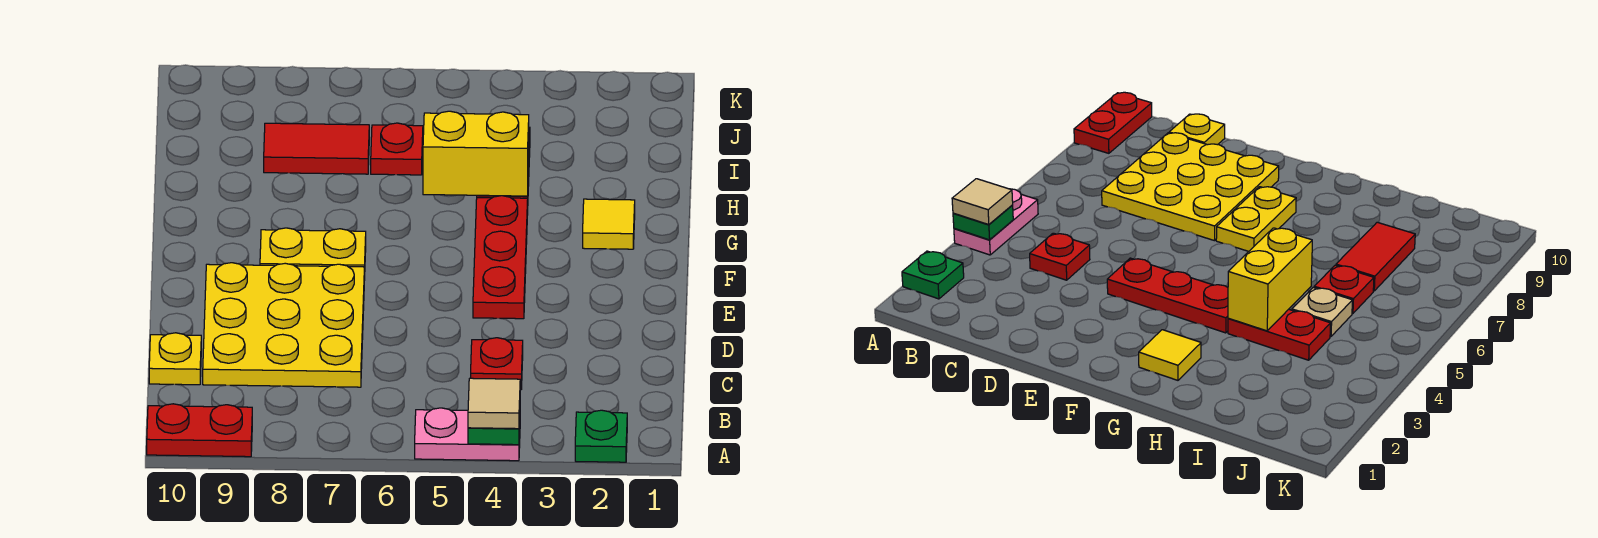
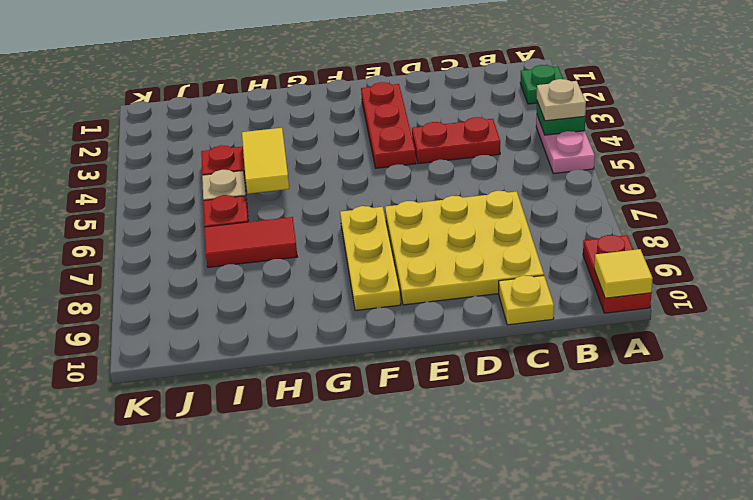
tan 1x1 tile [468,378,520,429] -> tan 1x1 plate [537,79,586,121]
red 1x1 plate [471,338,523,390] -> red 1x2 plate [412,117,500,164]
red 1x3 plate [473,196,528,319] -> red 1x3 plate turned to [361,82,416,168]
yellow 1x2 plate [260,228,366,280] -> yellow 1x3 plate [340,206,401,311]
yellow 1x1 tile [583,199,635,249] -> yellow 1x1 tile moved to [594,249,653,298]
yellow 1x2 brick [423,111,529,196] -> yellow 1x2 tile [242,128,289,194]
red 1x2 tile [264,123,369,174] -> red 1x2 tile turned to [204,217,297,267]

